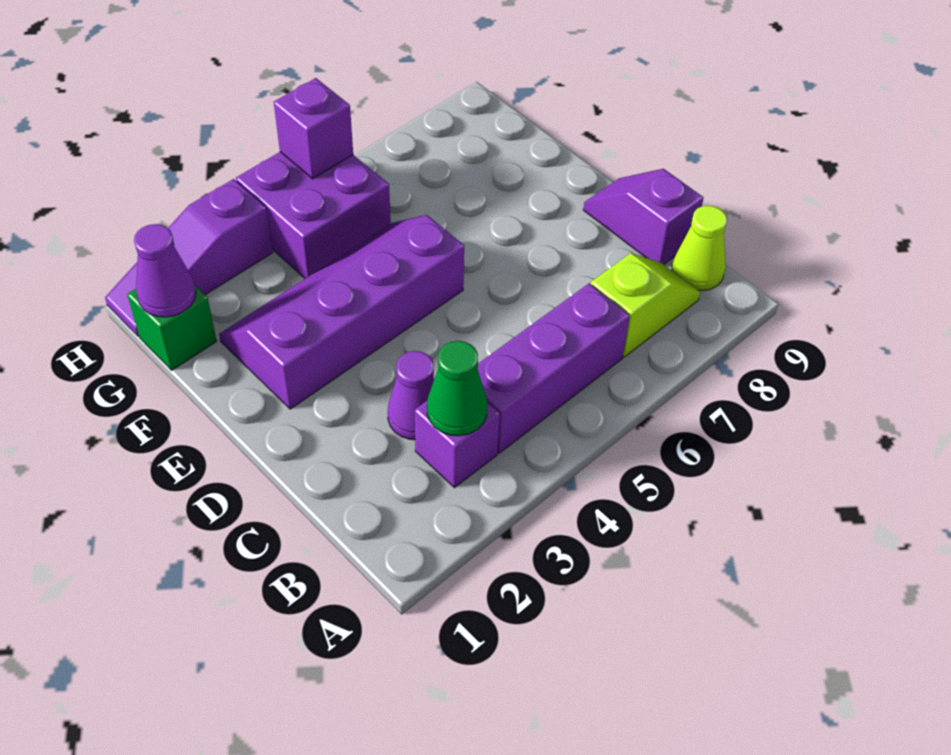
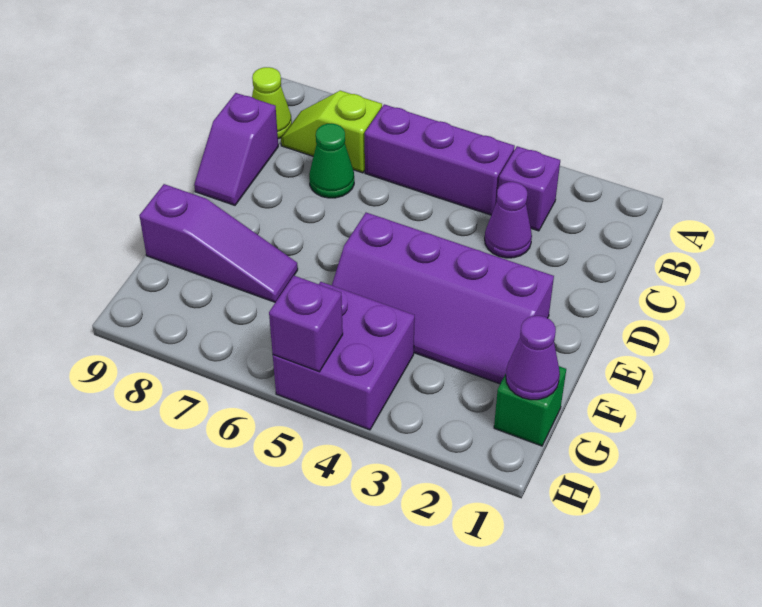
green 1x1 cone [427,341,487,436] -> green 1x1 cone moved to [309,123,354,198]
purple 1x3 slope [105,179,273,336] -> purple 1x3 slope moved to [139,184,298,302]

